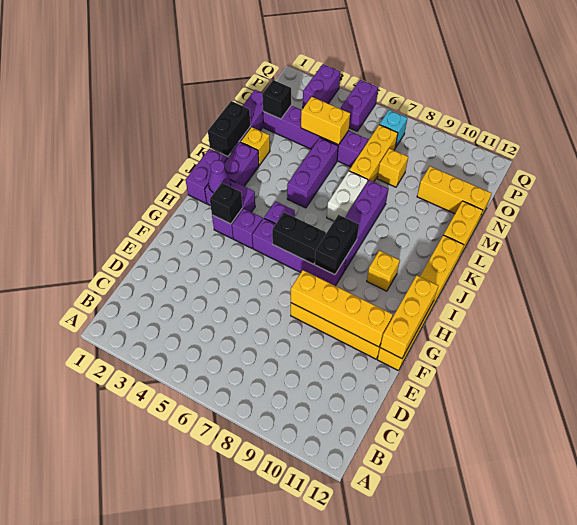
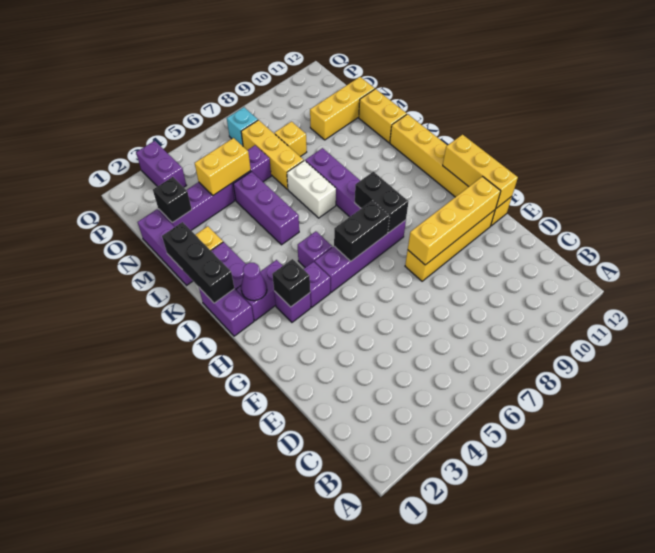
yellow 1x1 brick [367,251,400,291] -> none
black 1x2 brick [208,101,250,156] -> black 1x3 brick [162,222,234,303]
purple 1x2 brick [341,80,378,131] -> none

